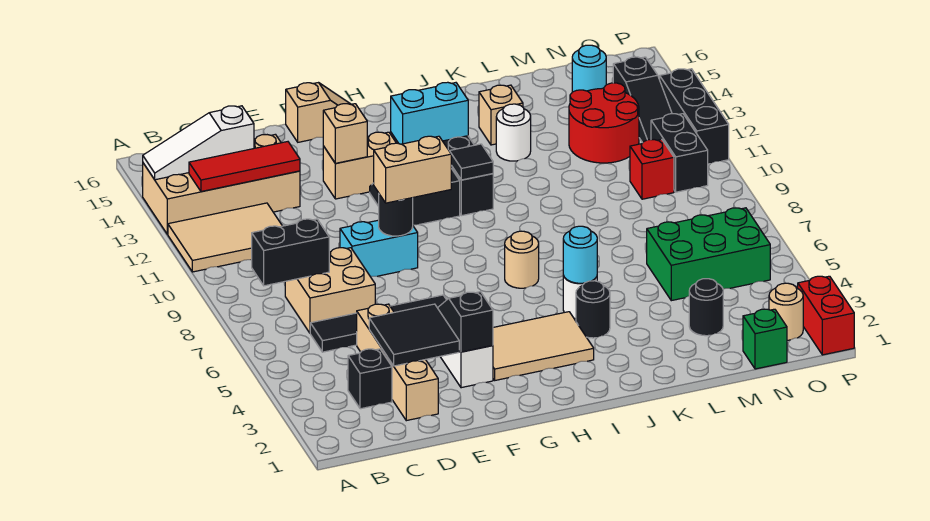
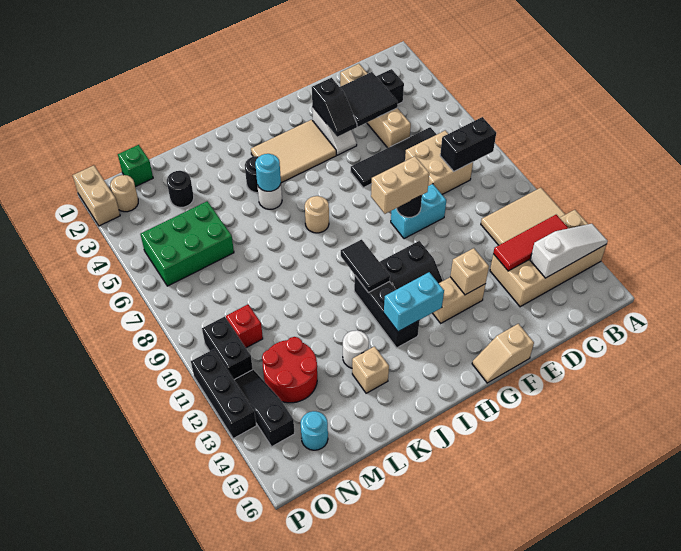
black 1x1 tile [449,144,493,180] -> black 1x2 tile [341,239,390,292]
red 1x2 brick [798,276,854,355] -> tan 1x2 brick [73,165,120,226]

